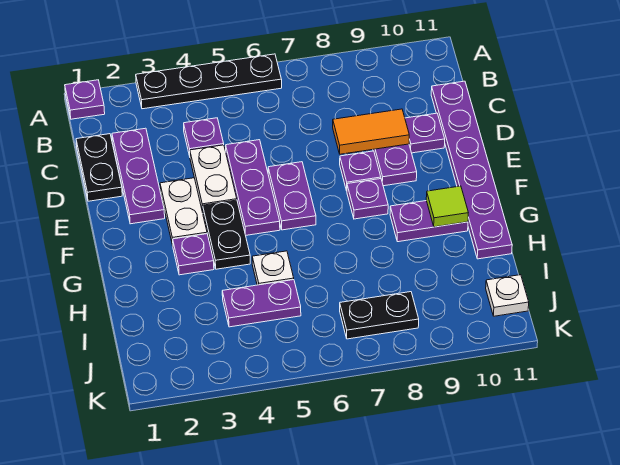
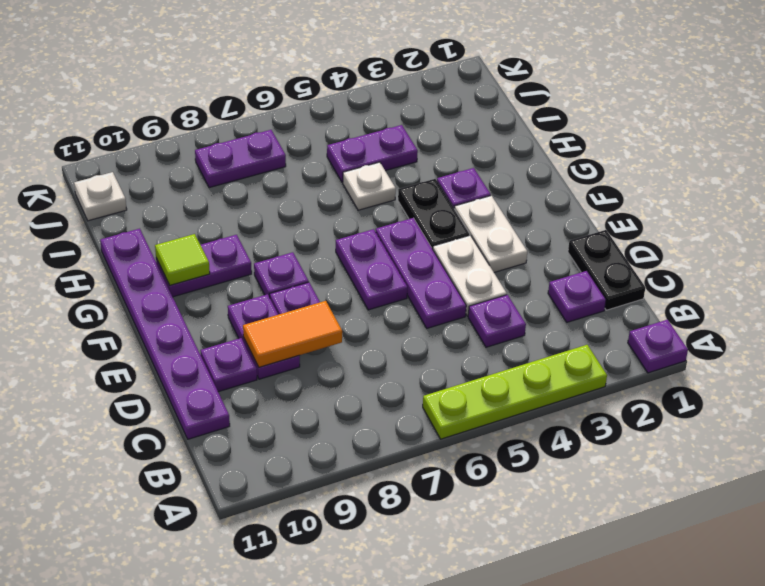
black 1x4 plate [136,54,282,109] -> lime 1x4 plate [423,345,607,439]
purple 1x3 plate [112,128,165,224] -> purple 1x1 plate [548,271,606,322]
black 1x2 plate [340,292,419,339] -> purple 1x2 plate [195,130,286,188]

